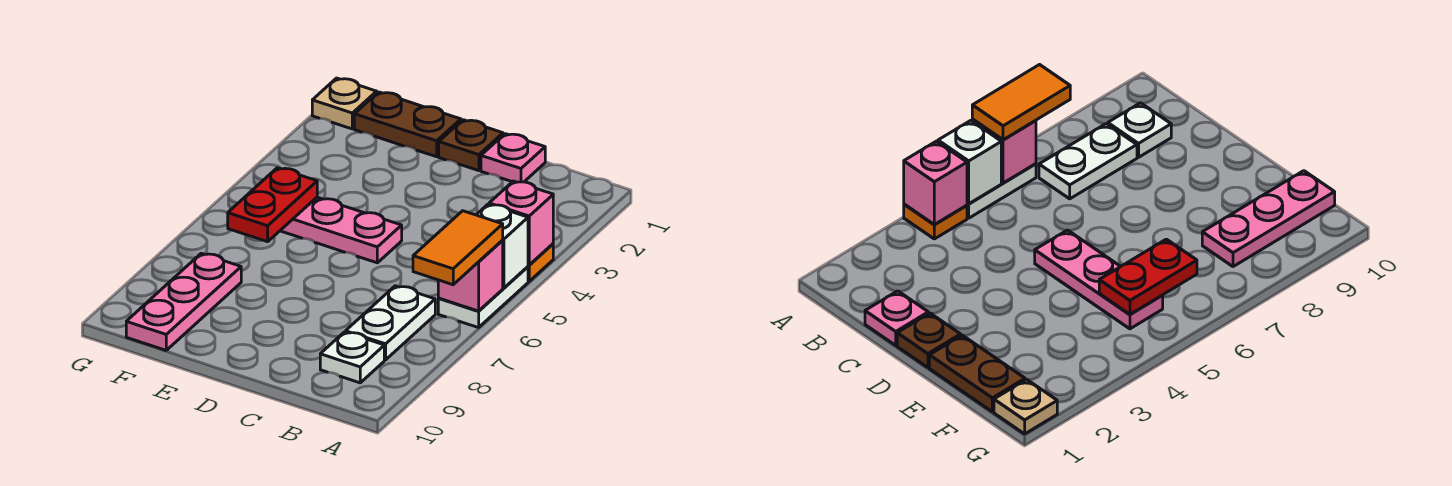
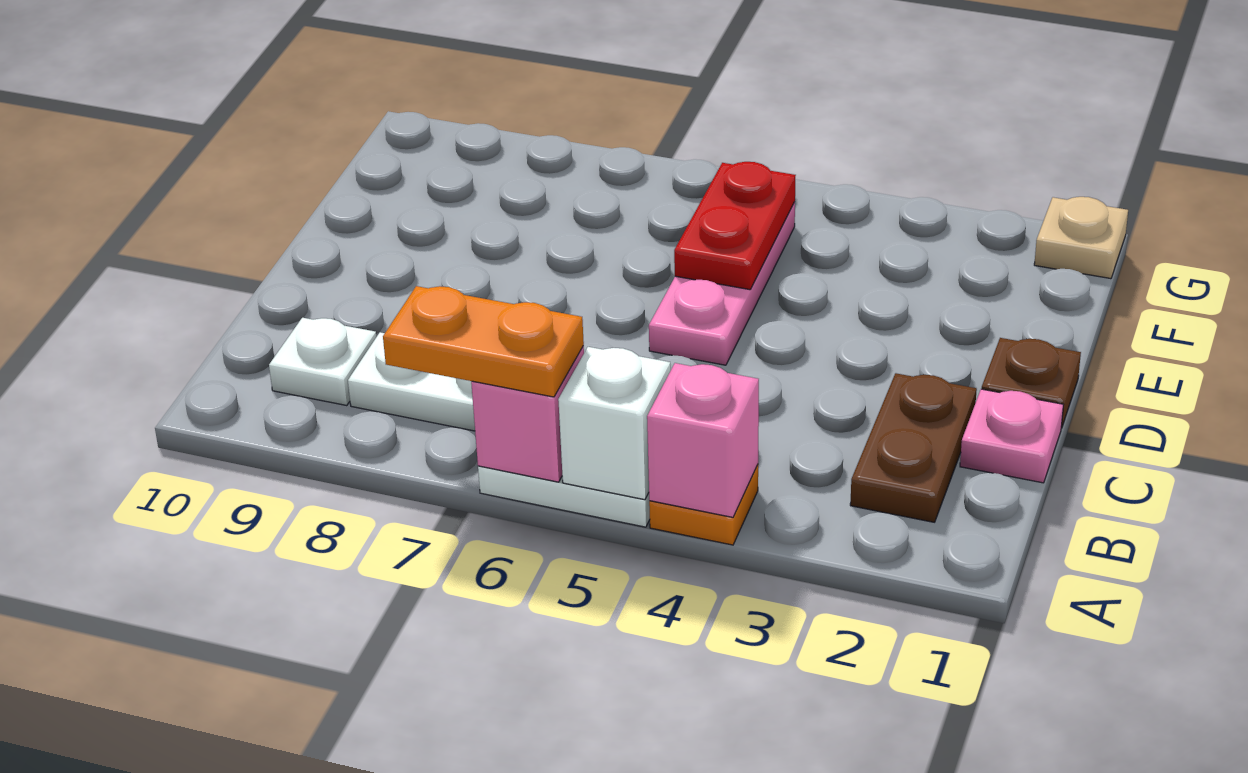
orange 1x2 tile [413,211,503,285] -> orange 1x2 plate [383,286,584,397]
brown 1x2 plate [354,92,461,157] -> brown 1x2 plate moved to [850,373,977,522]
red 1x2 plate [228,168,317,242] -> red 1x2 plate turned to [674,162,796,290]
pink 1x3 plate [126,253,241,350] -> none

